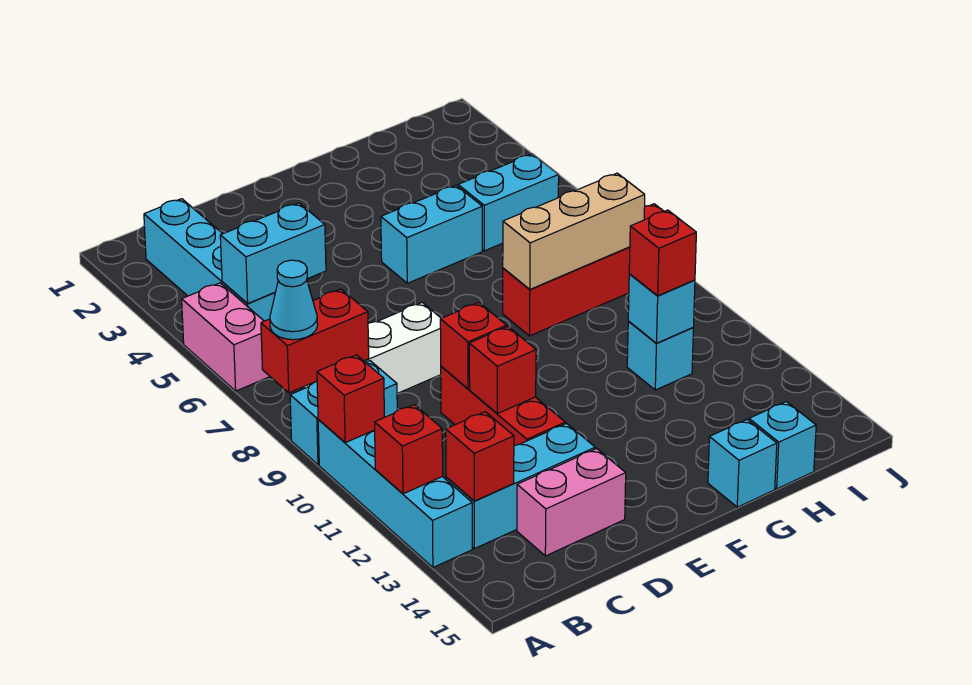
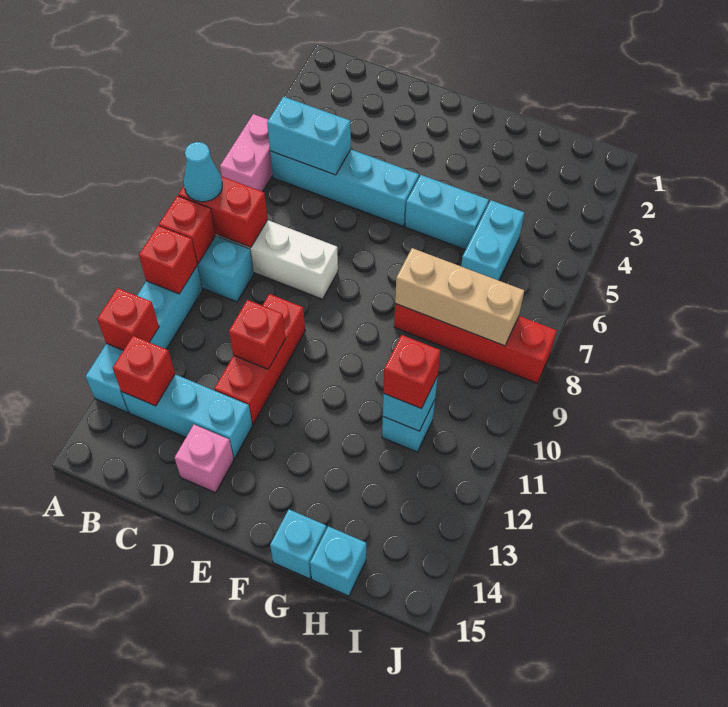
cyan 1x4 brick [144,199,275,321] -> cyan 1x4 brick turned to [270,150,419,226]
pink 1x2 brick [517,449,626,556] -> pink 1x1 brick [174,425,234,493]
red 1x1 brick [440,302,507,389] -> red 1x1 brick moved to [159,196,216,264]
cyan 1x2 brick [458,154,559,251] -> cyan 1x2 brick turned to [461,200,524,281]

